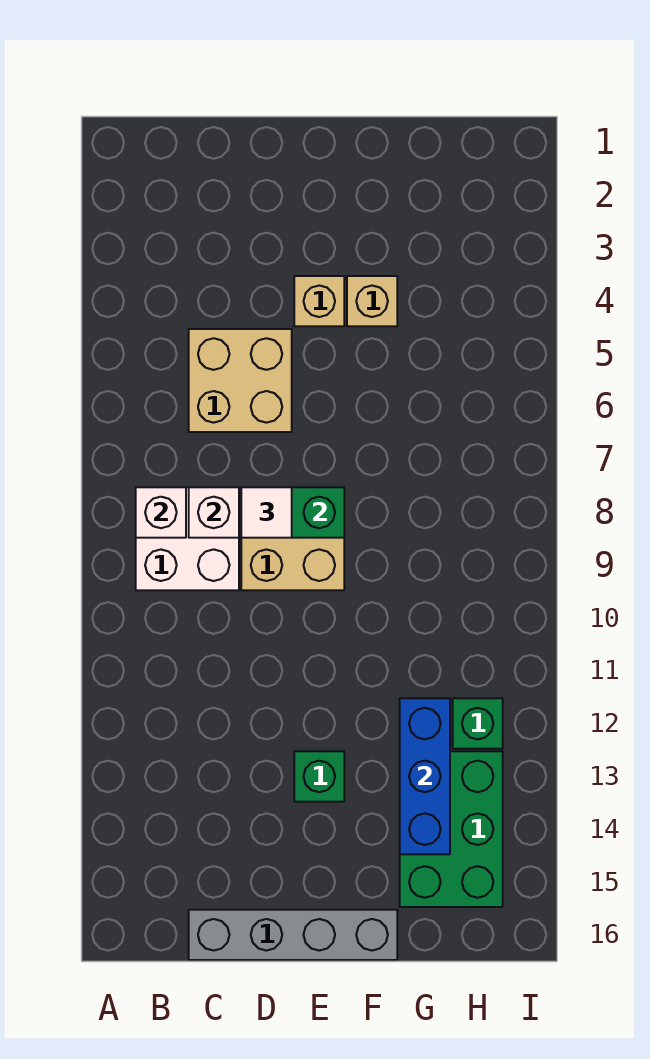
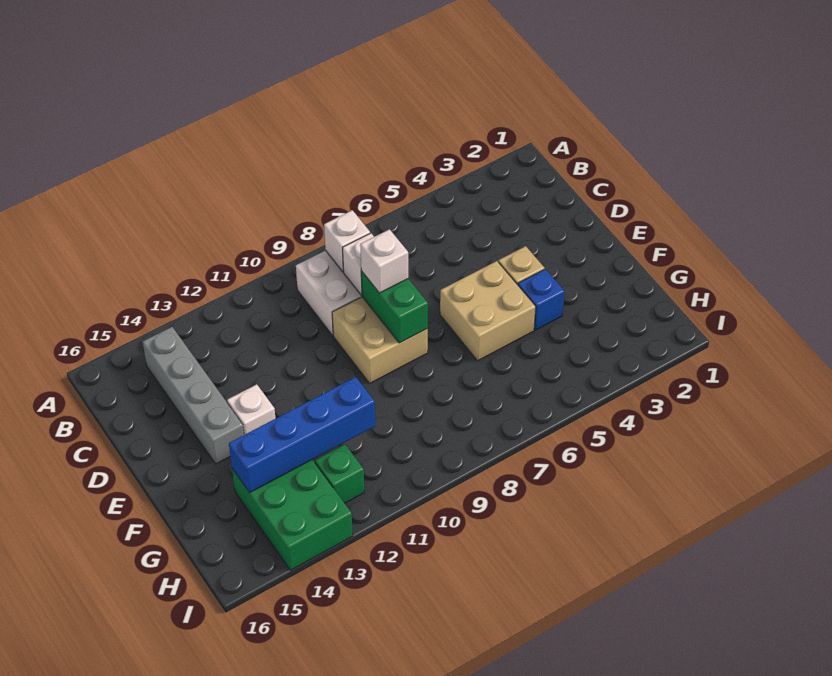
tan 2x2 brick [189,329,292,432] -> tan 2x2 brick moved to [440,261,536,361]
grey 1x4 brick [189,910,397,960] -> grey 1x4 brick moved to [143,327,244,464]
white 1x1 tile [241,487,292,538] -> white 1x1 brick [360,229,408,293]
green 1x1 brick [294,751,344,802] -> white 1x1 brick [227,384,275,435]
tan 1x1 brick [347,276,397,326] -> blue 1x1 brick [518,269,565,330]
blue 1x3 brick [400,698,450,854] -> blue 1x4 brick [229,377,375,492]
green 2x3 brick [400,751,503,907] -> green 2x3 brick turned to [232,460,353,570]

